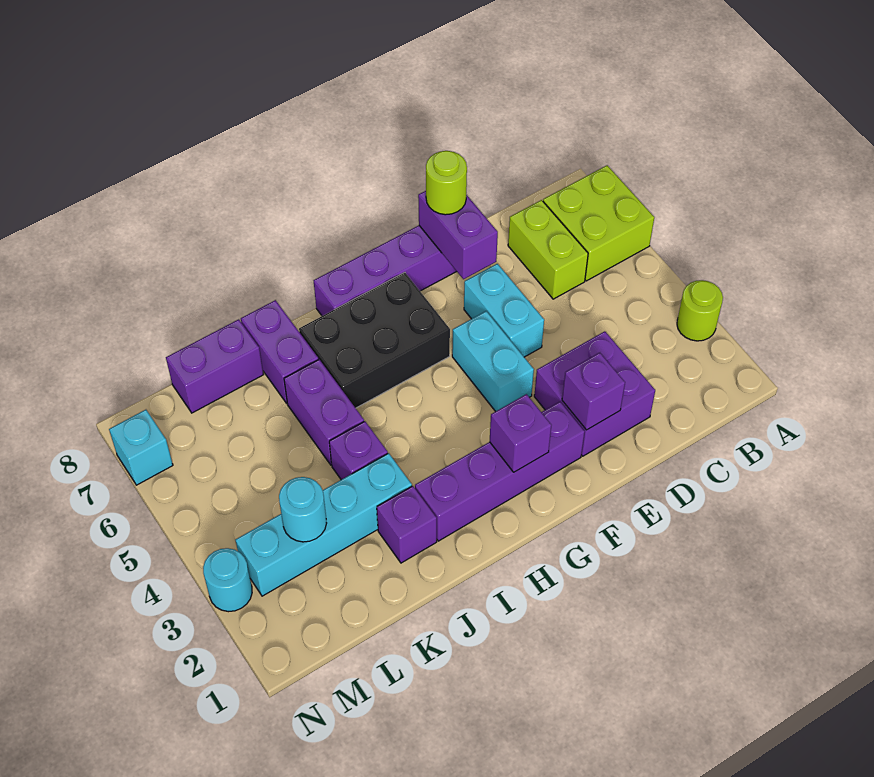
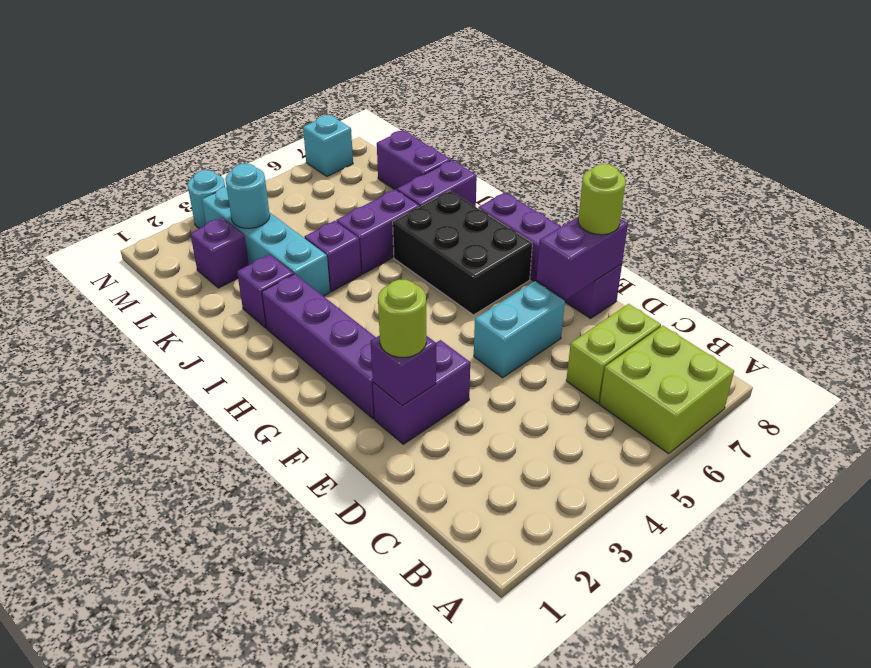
lime 1x1 round brick [677,280,723,341] -> lime 1x1 round brick moved to [378,280,426,357]
purple 2x2 brick [534,331,655,456] -> purple 1x2 brick [373,340,470,444]
cyan 1x2 brick [452,311,534,412] -> none
purple 1x1 brick [490,394,551,472] -> purple 1x1 brick moved to [190,218,249,288]

